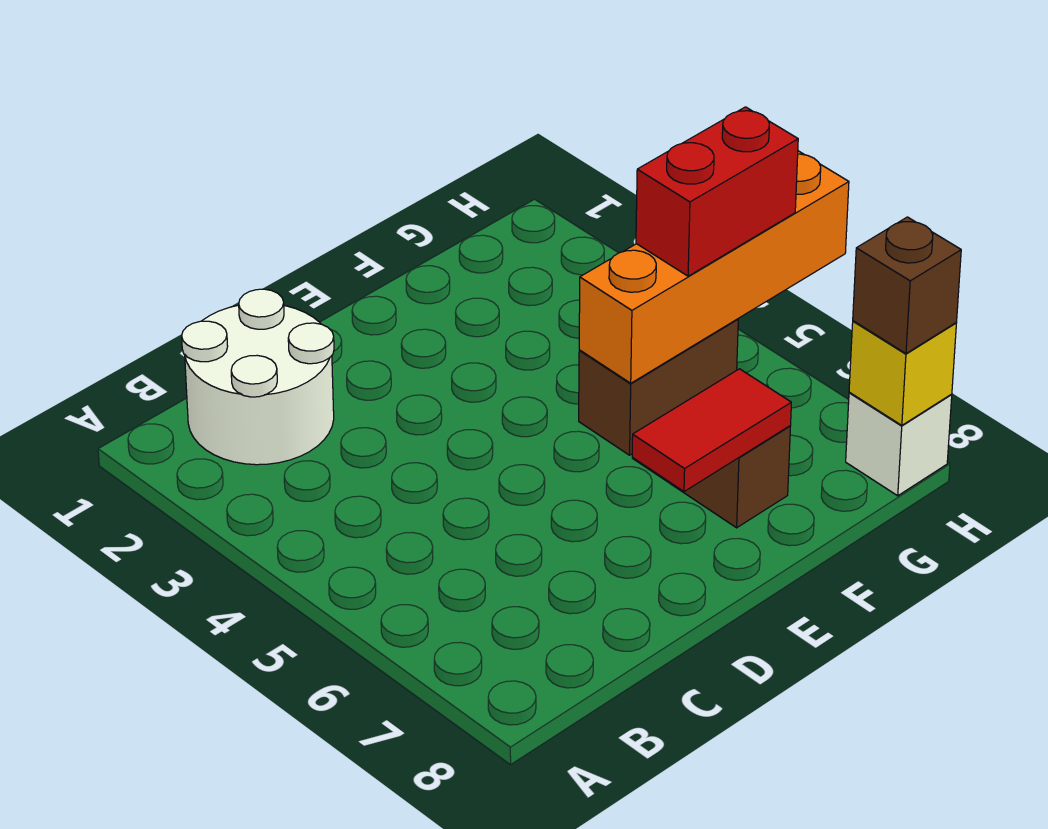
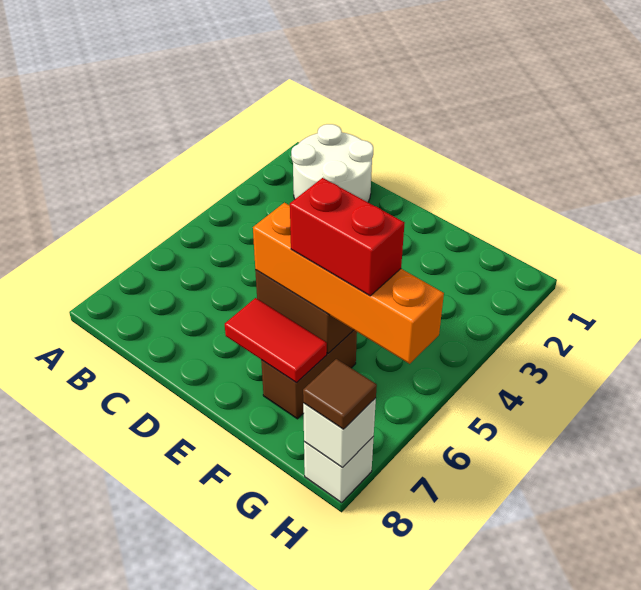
yellow 1x1 brick [849,321,956,425] -> white 1x1 brick [303,398,376,467]
brown 1x1 brick [853,217,961,353] -> brown 1x1 tile [303,359,377,429]

